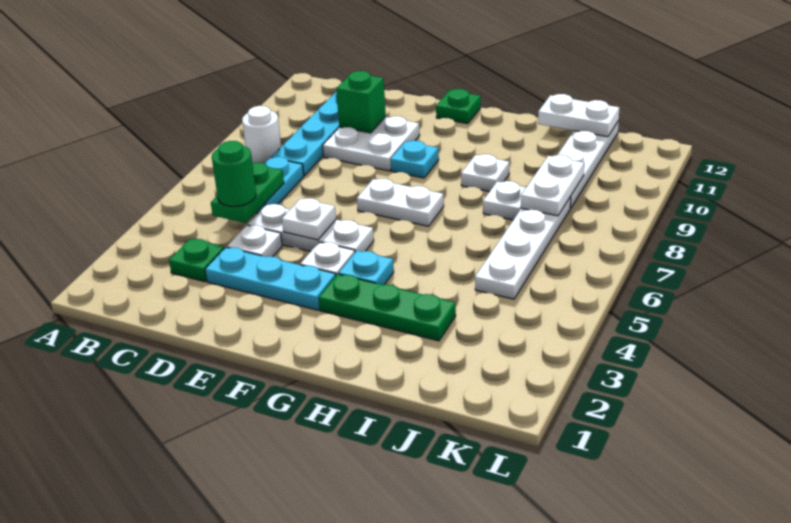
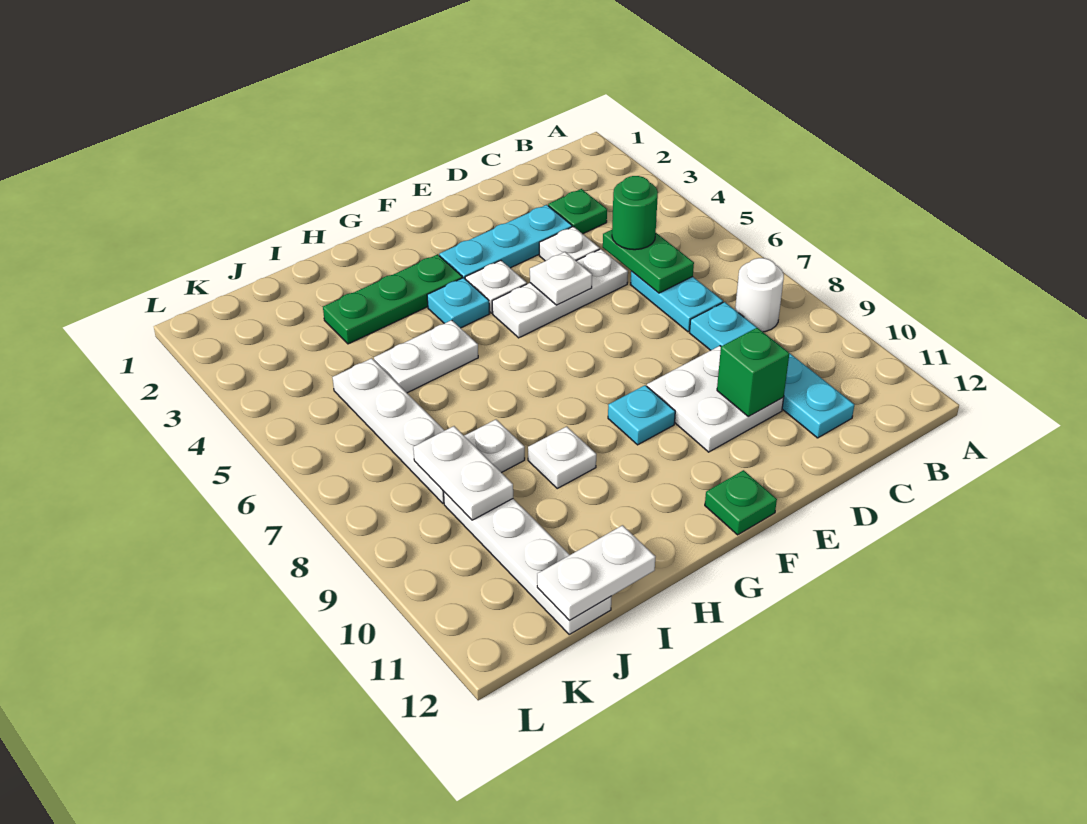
white 1x2 plate [357,179,444,226] -> white 1x2 plate moved to [374,320,478,393]

